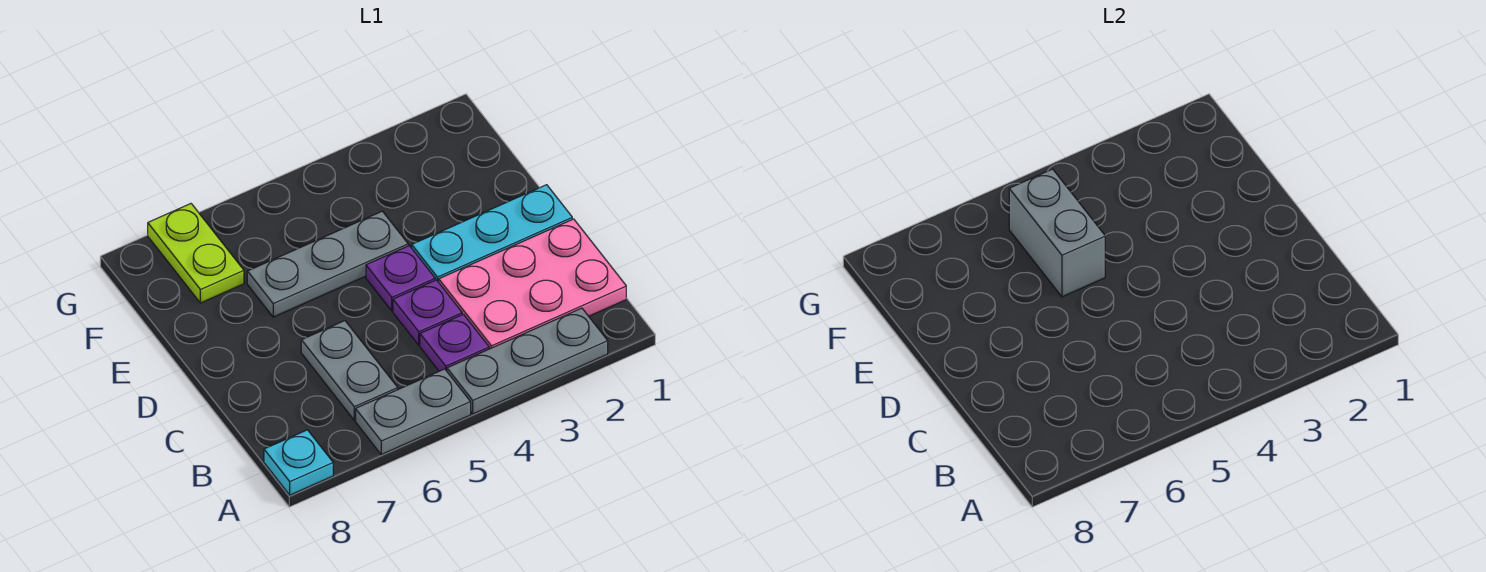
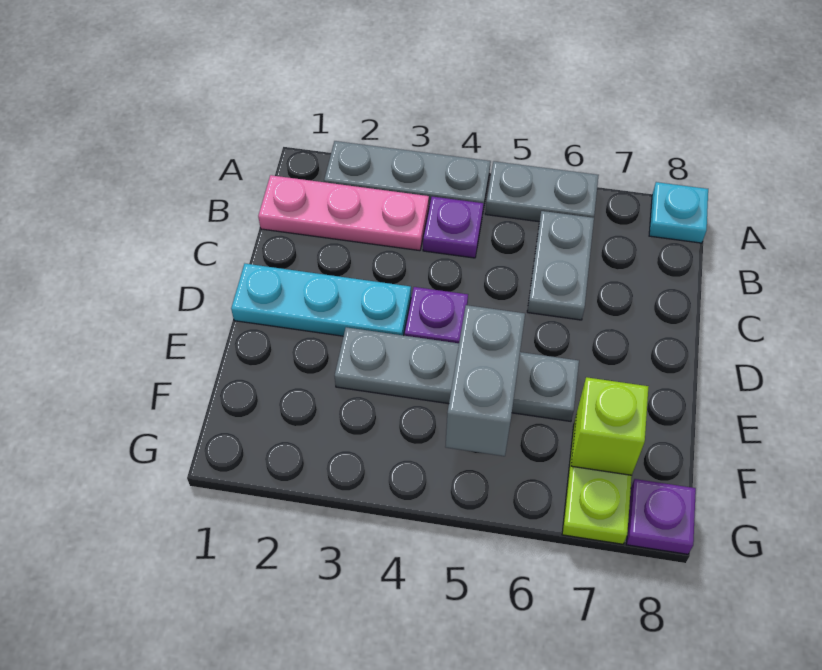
pink 2x3 plate [439,219,626,349] -> pink 1x3 plate [258,175,429,251]
purple 1x1 plate [393,280,462,345] -> purple 1x1 plate moved to [626,479,696,554]
grey 1x3 plate [247,211,408,317] -> grey 1x4 plate [335,327,579,421]
none -> lime 1x1 brick [571,377,649,475]

